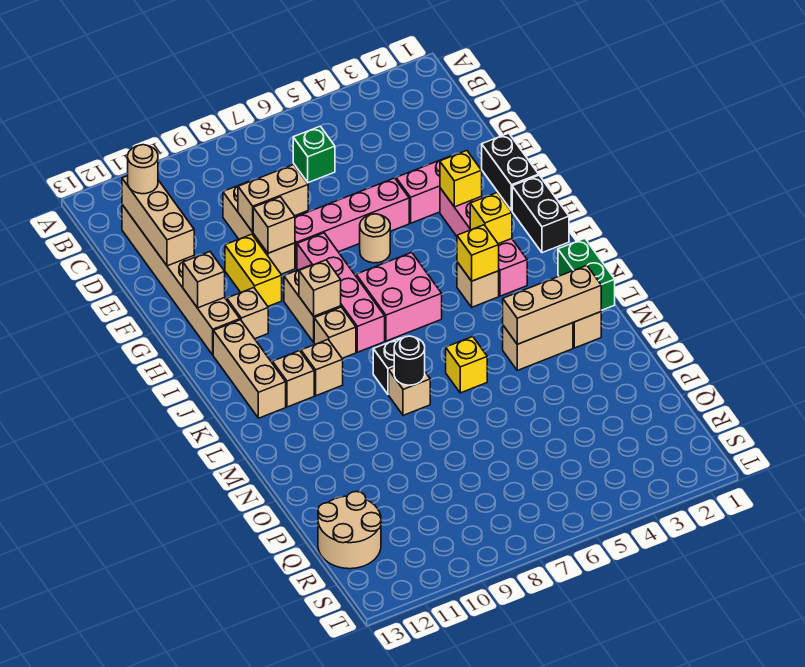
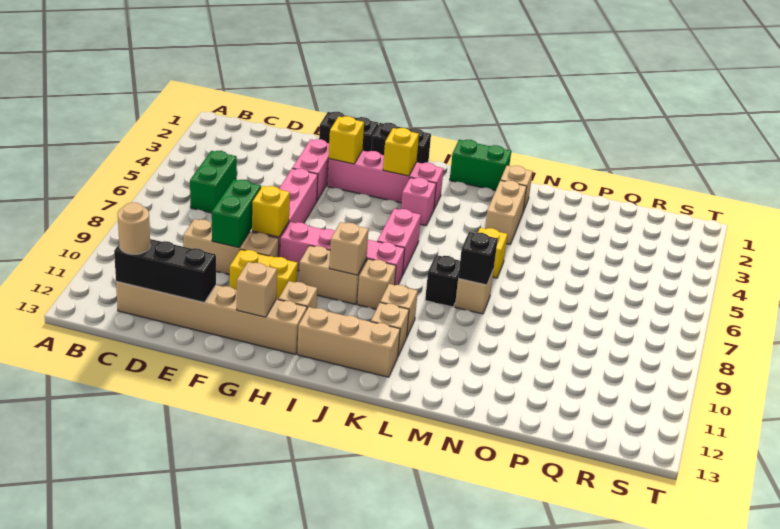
green 1x1 brick [293,126,335,183] -> green 1x2 brick [190,151,237,213]
tan 1x3 brick [122,176,194,266] -> black 1x3 brick [114,239,216,302]
tan 1x2 brick [238,165,308,232] -> green 1x2 brick [212,179,261,248]
tan 1x1 brick [253,197,295,253] -> none
tan 1x1 round brick [360,214,390,263] -> none
pink 2x2 brick [356,252,442,341] -> pink 1x2 brick [377,209,421,275]
tan 1x1 brick [457,262,499,307] -> pink 1x1 brick [401,177,436,226]
yellow 1x1 brick [457,225,499,281] -> yellow 1x1 brick moved to [252,186,290,237]
tan 1x3 brick [503,265,601,344] -> none
black 1x1 round brick [394,336,425,385] -> black 1x1 brick [458,232,498,285]
tan 2x2 round brick [318,492,381,569] -> none

